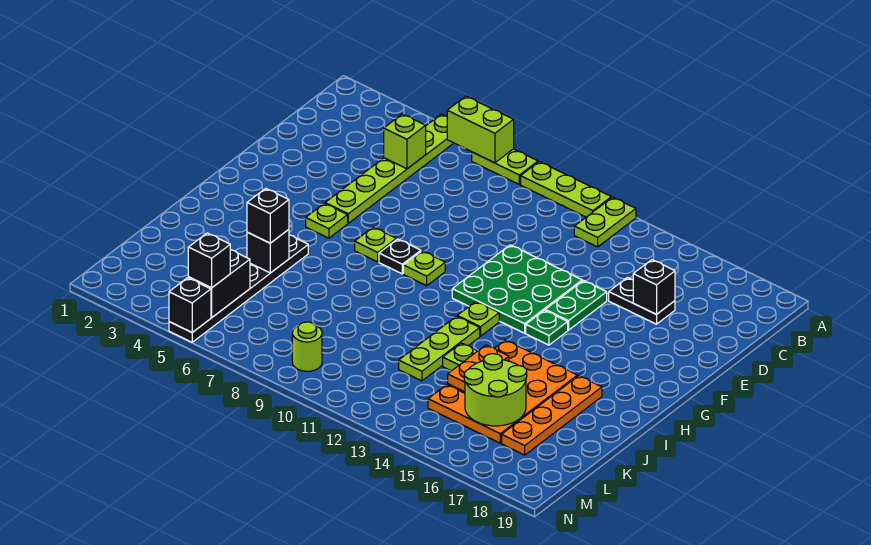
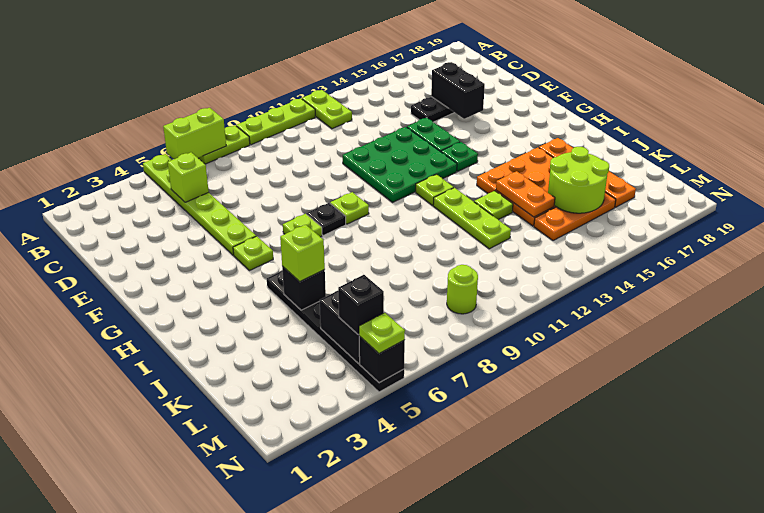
black 1x1 brick [633,260,675,314] -> black 1x2 brick [431,62,485,119]
black 1x1 brick [247,188,289,243] -> lime 1x1 brick [280,225,325,282]
none -> lime 1x1 plate [359,313,405,354]

